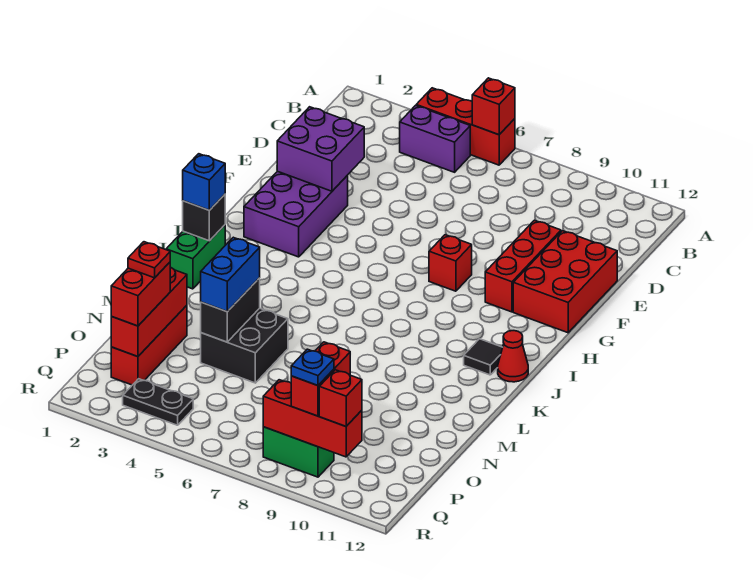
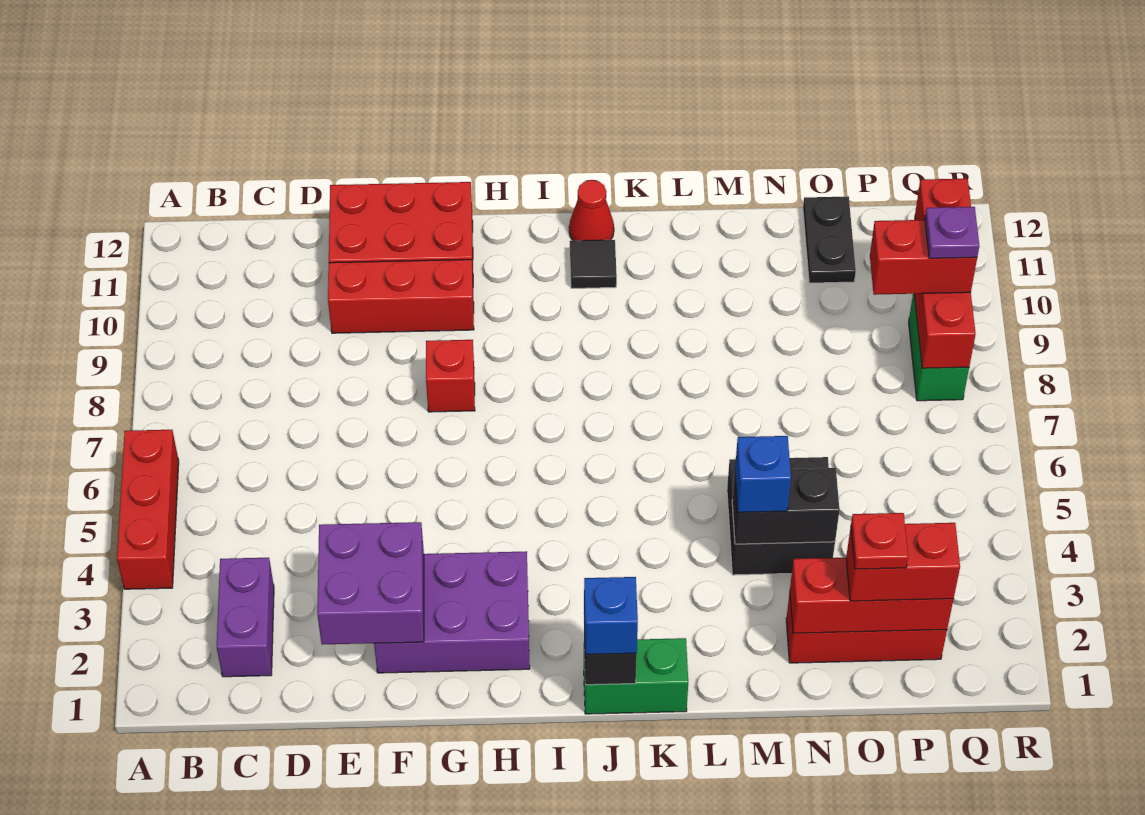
red 1x1 brick [472,78,515,135] -> none
purple 1x2 brick [400,105,470,172] -> purple 1x2 brick moved to [217,558,274,677]
blue 1x2 brick [201,237,260,312] -> blue 1x1 brick [735,436,791,512]
black 1x2 plate [123,379,193,425] -> black 1x2 plate moved to [803,196,856,283]
blue 1x1 plate [291,349,334,386] -> purple 1x1 plate [925,207,979,258]

